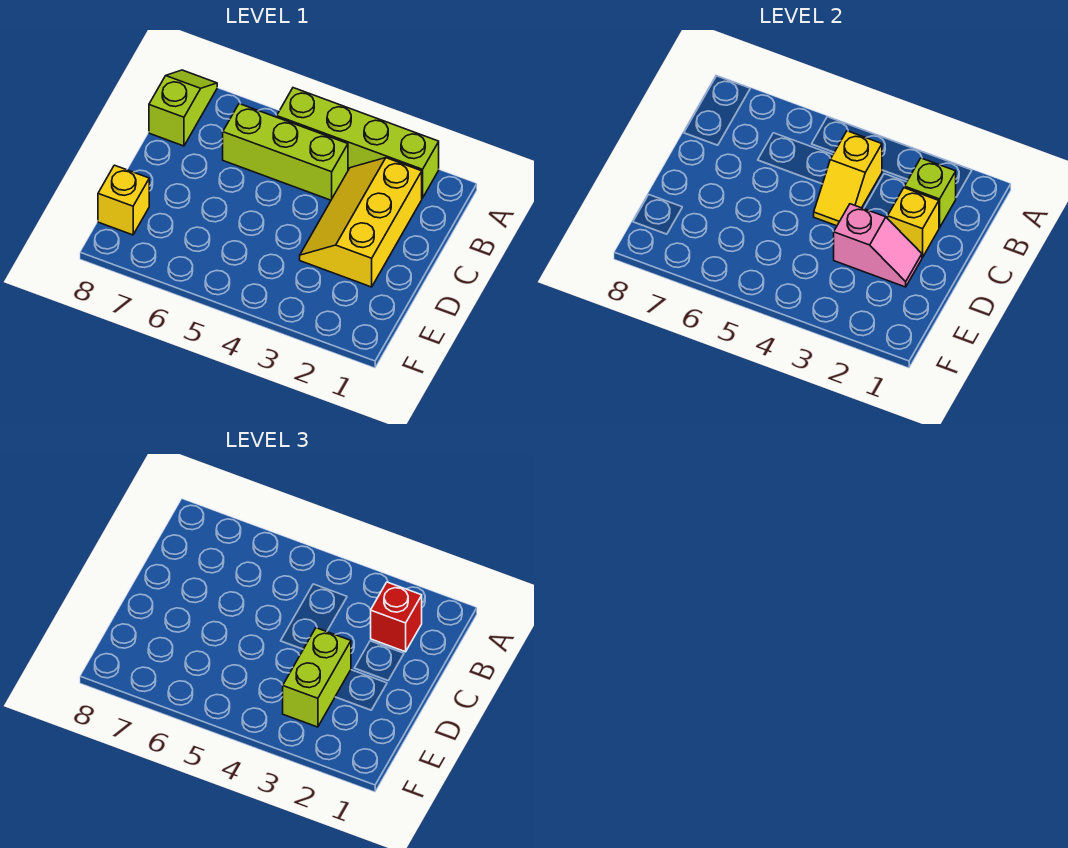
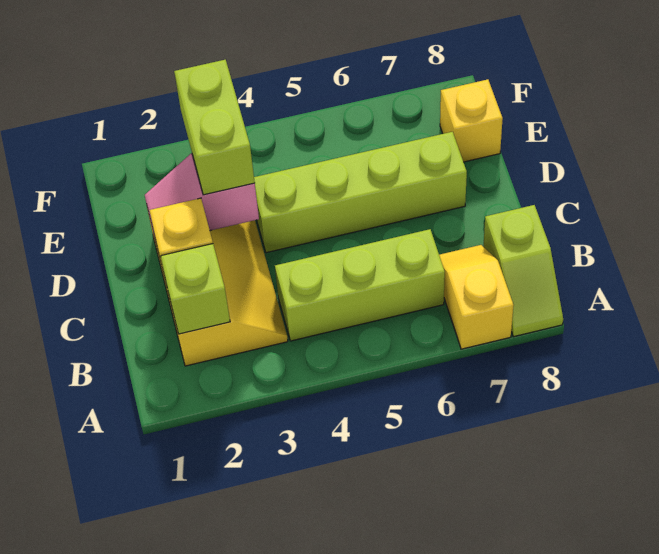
lime 1x4 brick [277,88,439,198] -> lime 1x4 brick moved to [254,132,467,253]
red 1x1 brick [371,582,422,652] -> none
yellow 1x2 slope [814,131,882,226] -> yellow 1x2 slope moved to [439,245,514,349]

